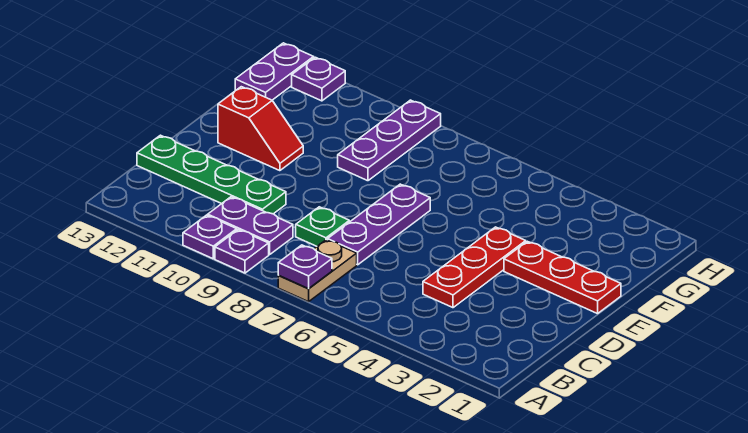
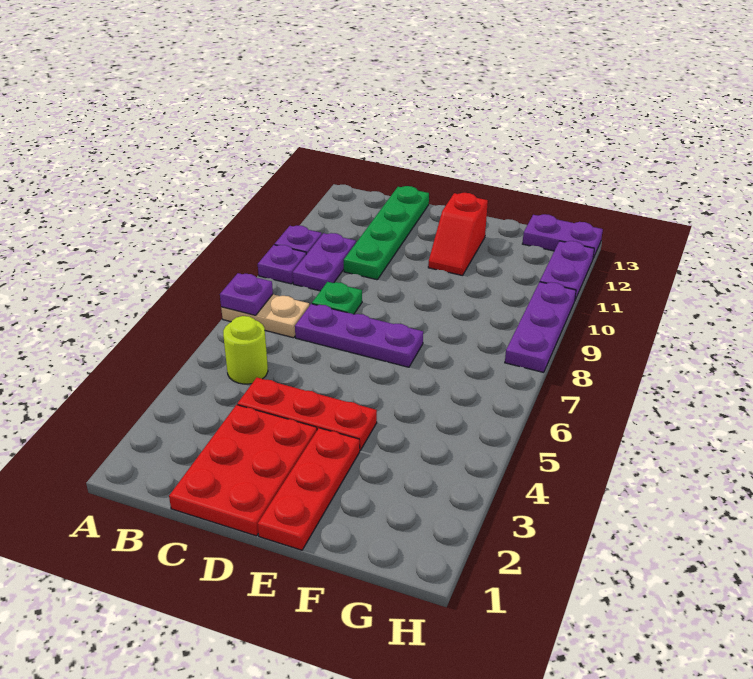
none -> lime 1x1 round brick [223,316,268,384]
none -> red 2x3 plate [169,405,317,536]
purple 1x3 plate [338,100,441,181] -> purple 1x3 plate turned to [505,282,576,372]
purple 1x1 plate [292,57,345,101] -> purple 1x2 plate [540,241,594,300]

